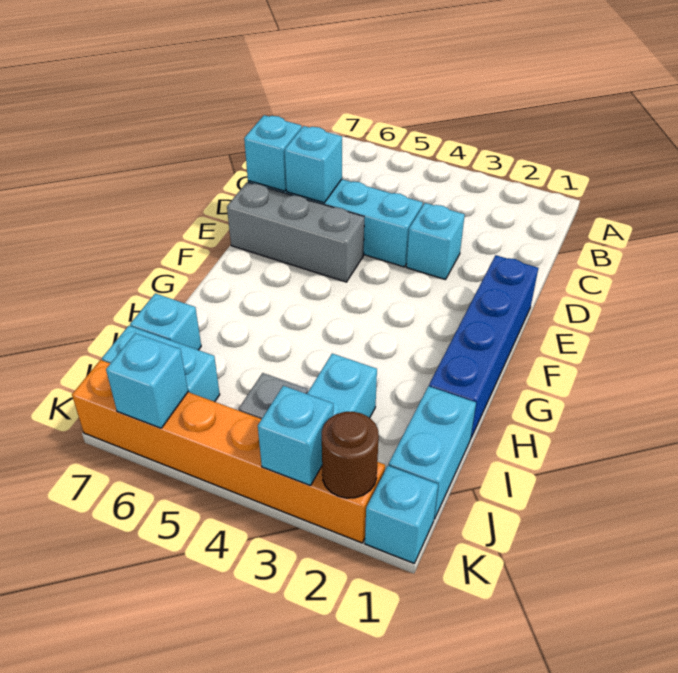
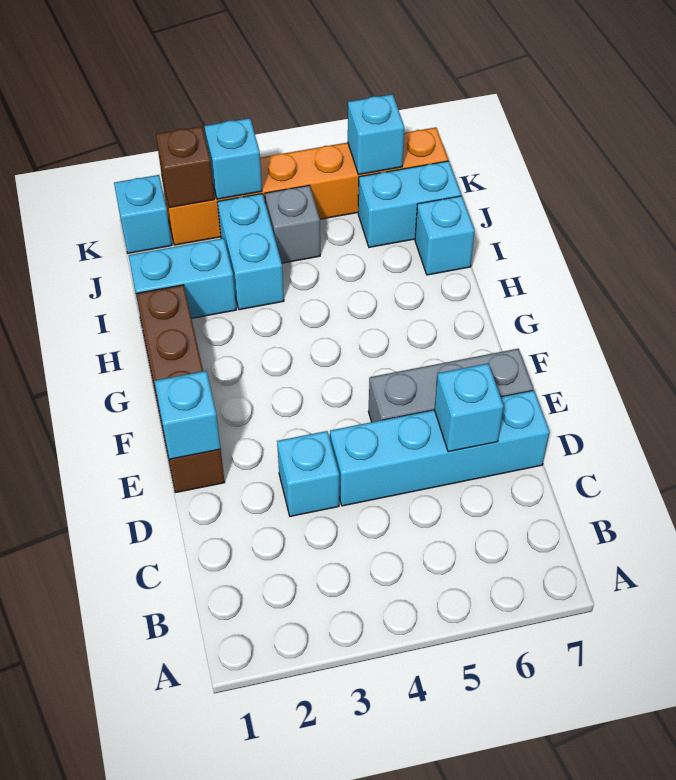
cyan 1x1 brick [244,115,302,191] -> cyan 1x1 brick moved to [155,371,221,459]
blue 1x4 brick [429,255,538,439] -> brown 1x4 brick [136,285,225,493]
cyan 1x2 brick [389,386,476,519] -> cyan 1x2 brick turned to [129,238,236,319]
brown 1x1 round brick [322,412,379,498] -> brown 1x1 brick [156,126,214,208]

